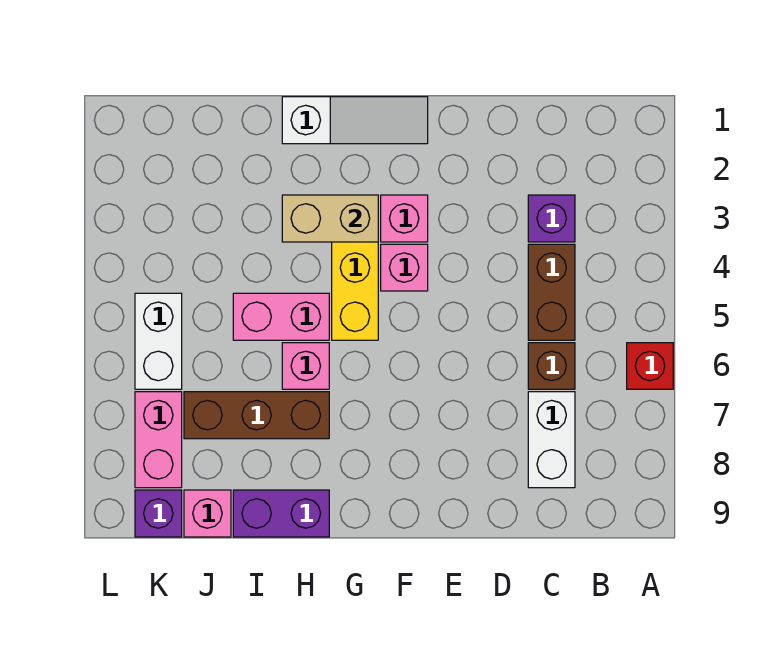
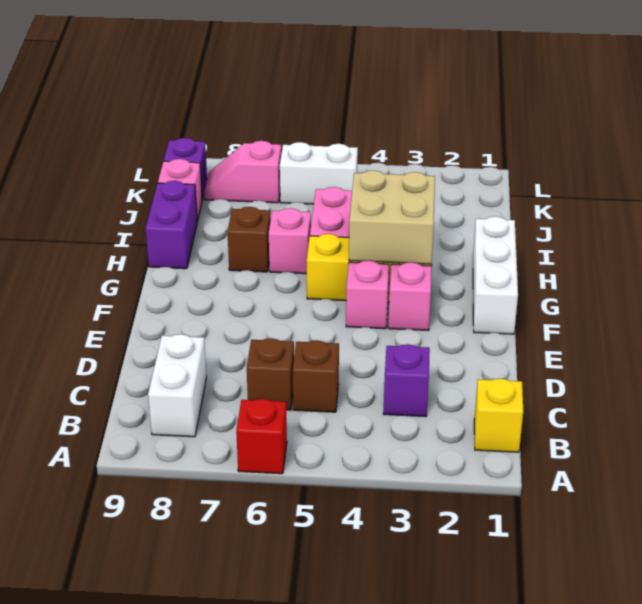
none -> yellow 1x1 brick [474,378,523,452]
brown 1x2 brick [528,244,575,340] -> brown 1x1 brick [293,340,339,412]
white 1x2 brick [528,392,575,488] -> white 1x2 brick turned to [148,334,207,437]
white 1x3 slope [282,97,428,144] -> white 1x3 brick [473,216,518,334]
tan 1x2 brick [282,195,378,242] -> tan 2x2 brick [349,170,435,264]
brown 1x3 brick [184,392,329,439] -> brown 1x1 brick [227,207,271,272]
pink 1x2 brick [135,392,182,488] -> pink 1x2 slope [204,141,281,203]

